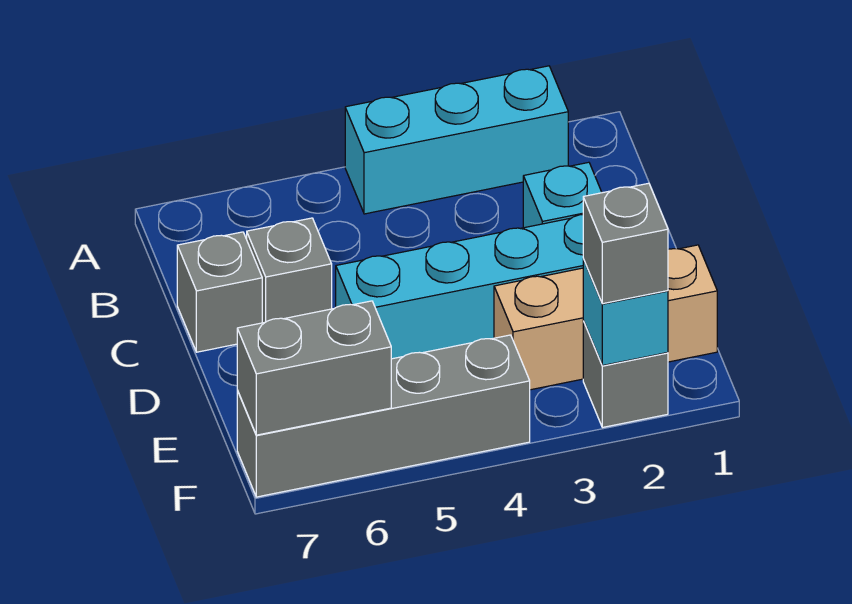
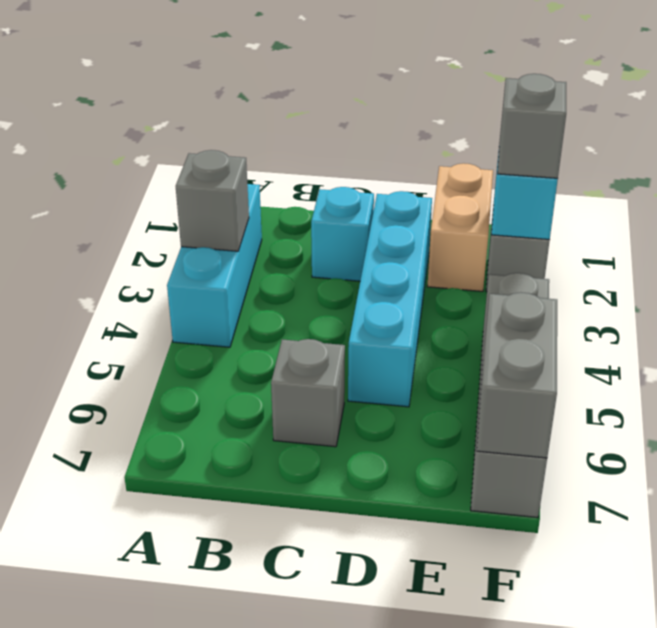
grey 1x1 brick [177,232,262,352] -> grey 1x1 brick moved to [176,150,249,251]
tan 1x3 brick [494,245,717,390] -> tan 1x2 brick [427,163,493,291]

